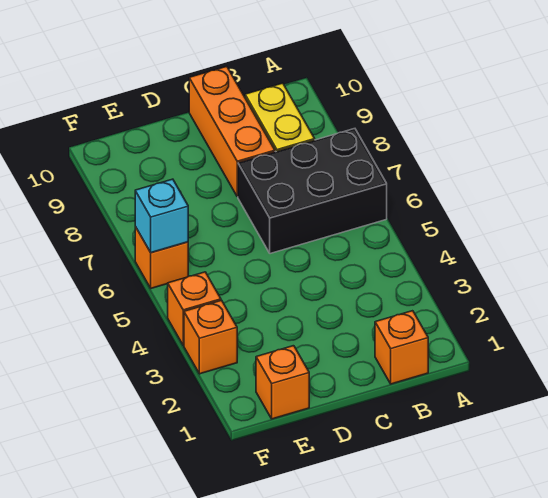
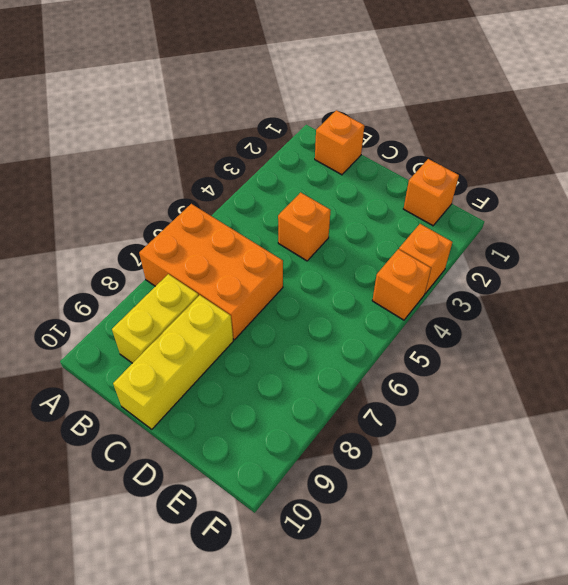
black 2x3 brick [238,129,387,254] -> orange 2x3 brick [139,204,283,340]
orange 1x3 brick [189,66,275,197] -> yellow 1x3 brick [113,295,233,429]
orange 1x1 brick [135,227,188,288] -> orange 1x1 brick moved to [278,193,331,261]
cyan 1x1 brick [135,179,188,253] -> none

